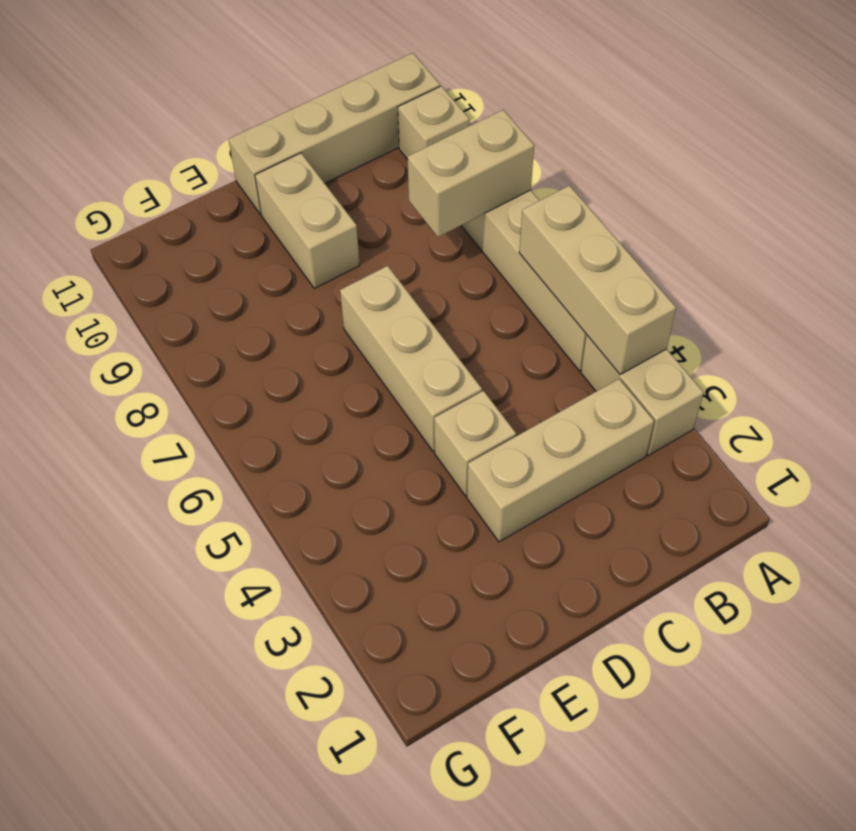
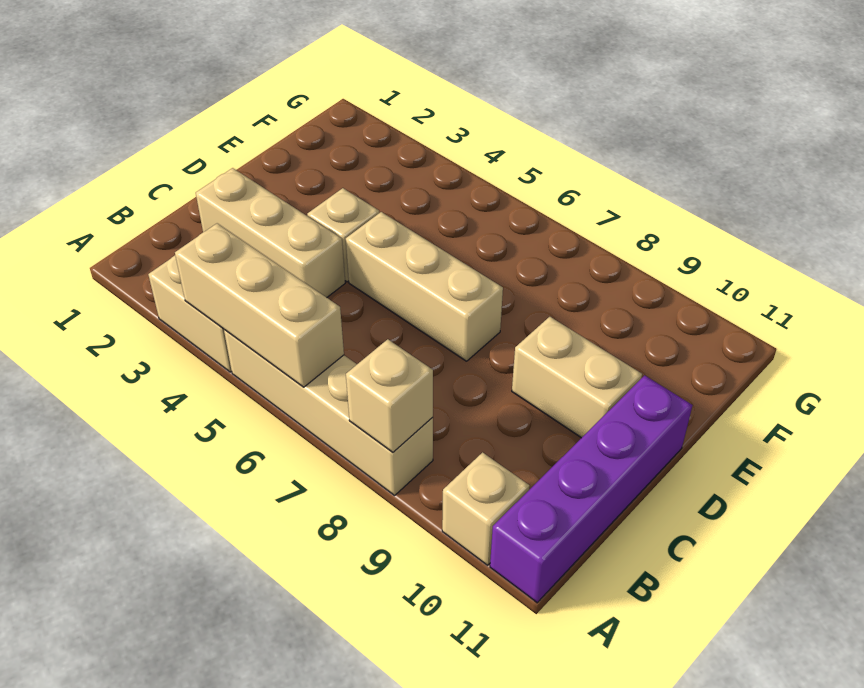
tan 1x2 brick [408,110,534,237] -> tan 1x1 brick [346,339,433,452]
tan 1x4 brick [229,53,440,215] -> purple 1x4 brick [490,375,692,603]
tan 1x3 brick [467,379,654,542] -> tan 1x3 brick turned to [196,168,345,297]

